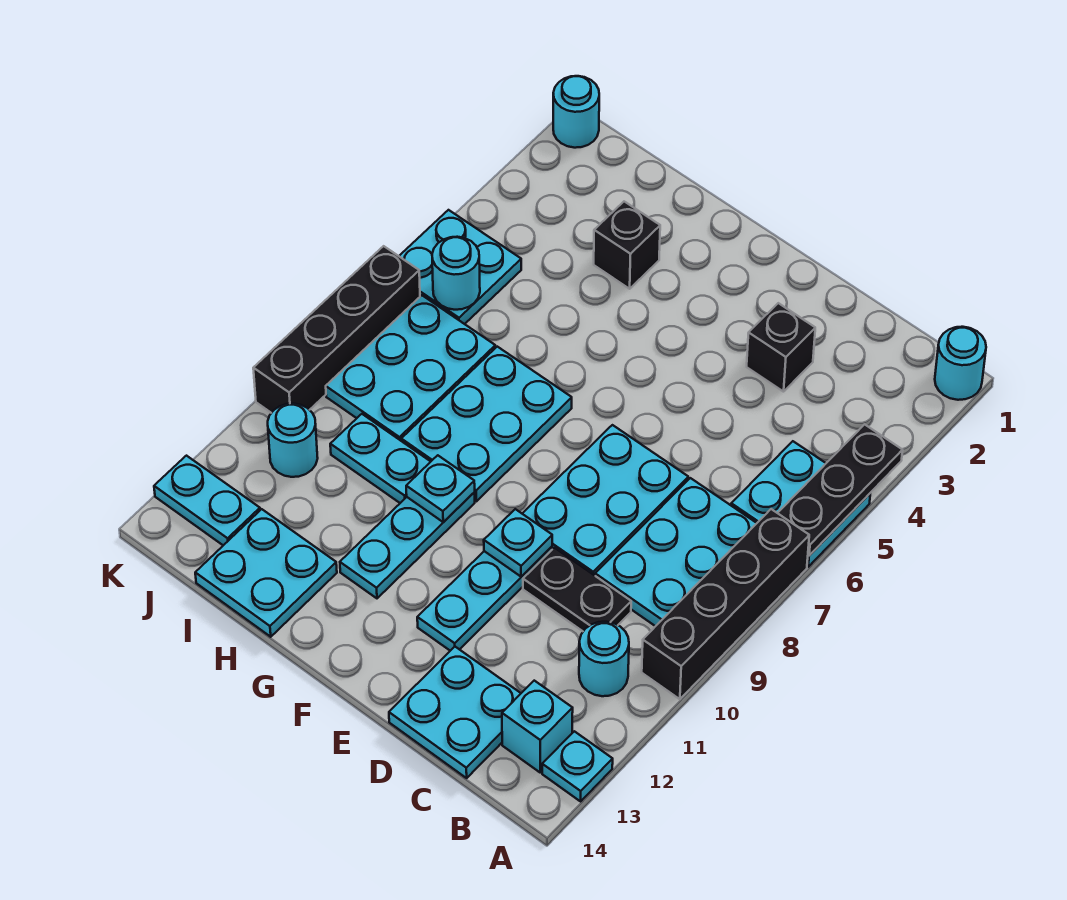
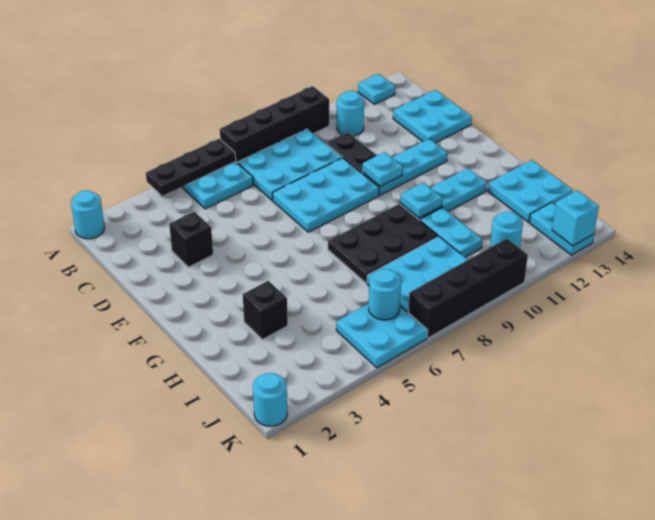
cyan 1x1 brick [502,681,573,772] -> cyan 1x1 brick moved to [552,190,599,246]
cyan 2x3 plate [401,347,572,501] -> black 2x3 plate [328,204,438,283]

